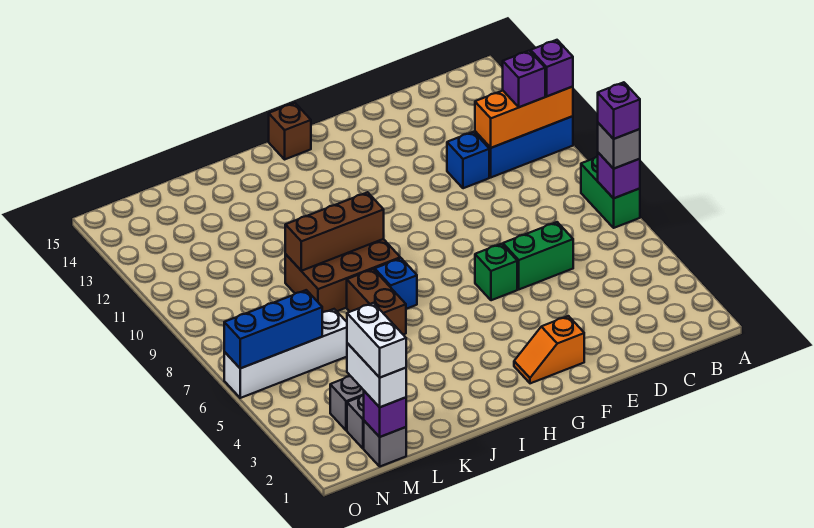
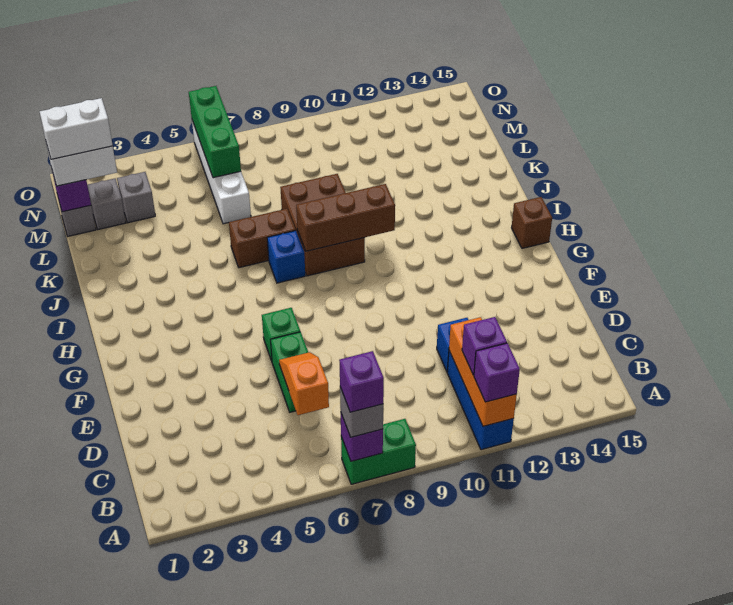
orange 1x2 slope [514,316,584,383] -> orange 1x2 slope moved to [279,352,329,415]
brown 1x3 brick [285,192,384,271] -> brown 1x3 brick turned to [296,184,395,251]
blue 1x3 brick [224,290,322,368] -> green 1x3 brick [189,86,241,178]

